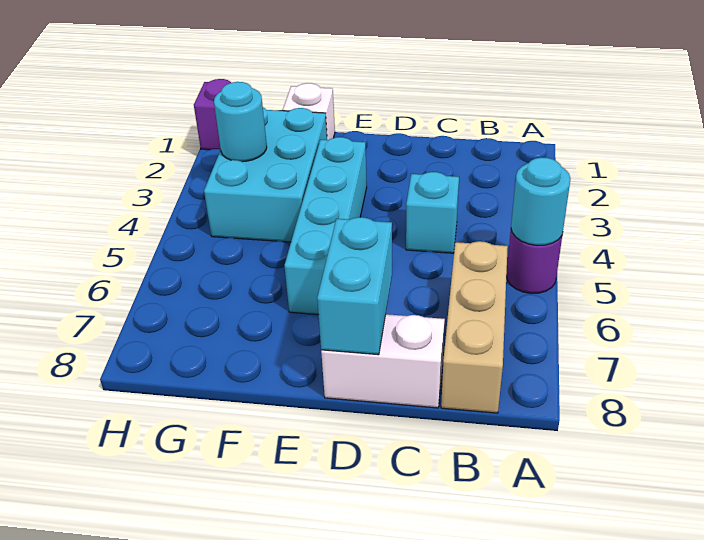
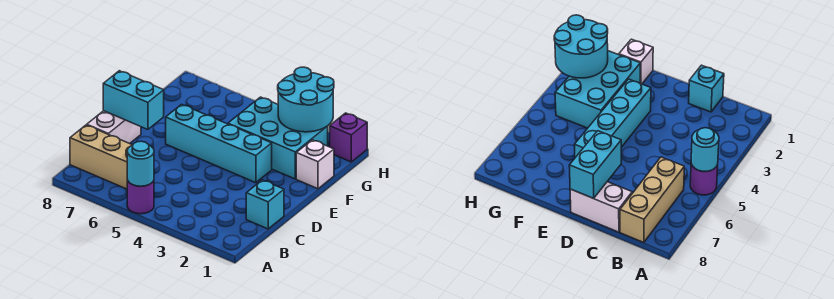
cyan 1x1 brick [406,172,459,253] -> cyan 1x1 brick moved to [246,180,284,229]
cyan 1x1 round brick [214,82,267,162] -> cyan 2x2 round brick [278,67,334,132]

